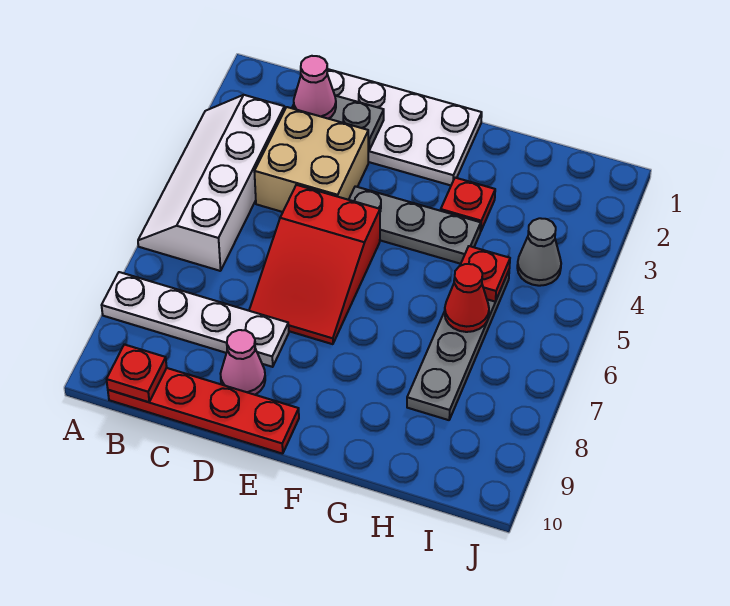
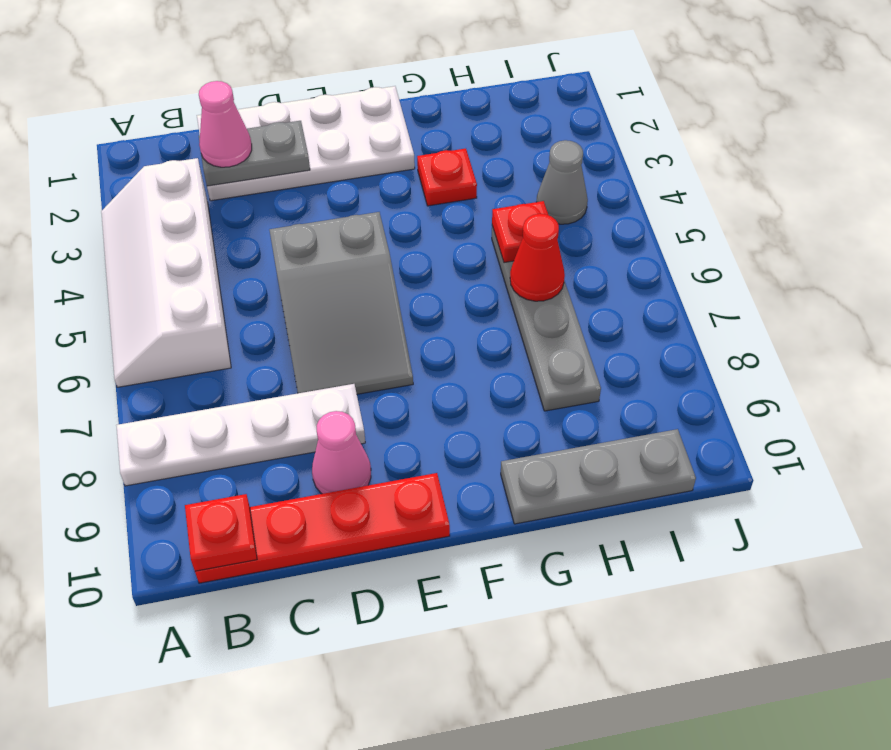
tan 2x2 brick [254,107,368,212] -> none
red 2x3 slope [249,185,380,344] -> grey 2x3 slope [270,212,413,394]
grey 1x3 plate [349,186,481,264] -> grey 1x3 plate moved to [501,429,696,524]

